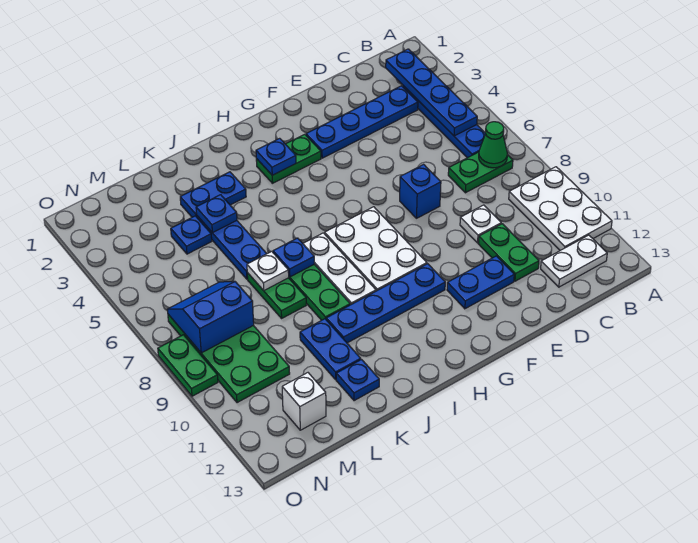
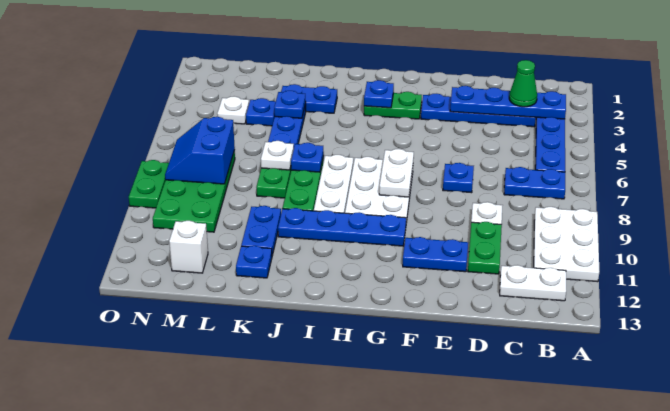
blue 1x4 plate [386,49,477,136] -> blue 1x4 plate turned to [450,86,566,119]
green 1x2 plate [448,152,513,193] -> blue 1x2 plate [504,167,565,199]
green 1x1 cone [479,122,507,168] -> green 1x1 cone moved to [509,60,537,107]
blue 1x1 brick [400,164,441,218] -> blue 1x1 plate [443,163,474,193]
none -> white 1x2 plate [379,149,414,197]
none -> white 1x1 plate [217,96,249,124]
blue 2x2 slope [167,281,254,353] -> blue 2x2 slope turned to [165,117,235,184]

